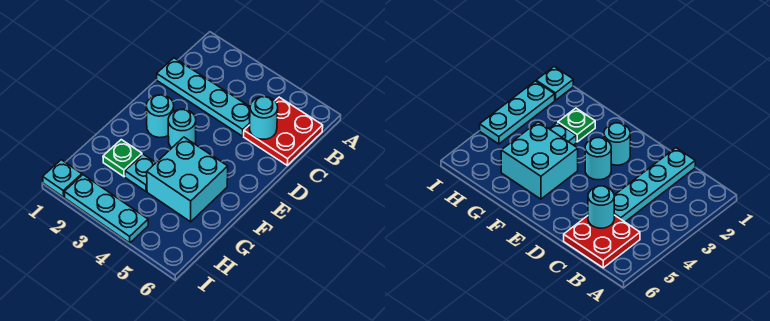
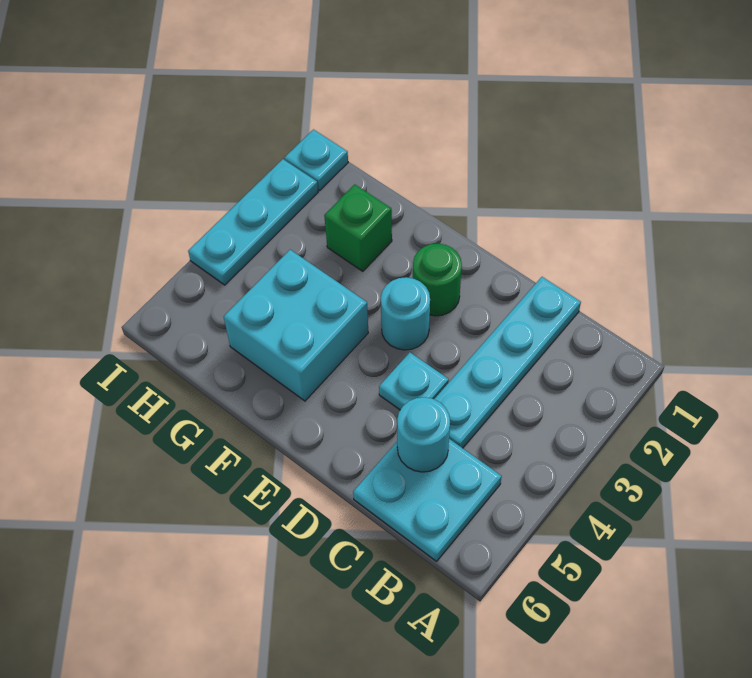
red 2x2 plate [244,97,323,165] -> cyan 2x2 plate [353,439,502,561]
cyan 1x1 round brick [146,95,174,138] -> green 1x1 round brick [413,244,462,316]
green 1x1 plate [103,140,142,177] -> green 1x1 brick [324,184,392,271]
cyan 1x1 plate [125,154,156,191] -> cyan 1x1 plate moved to [379,352,449,410]

